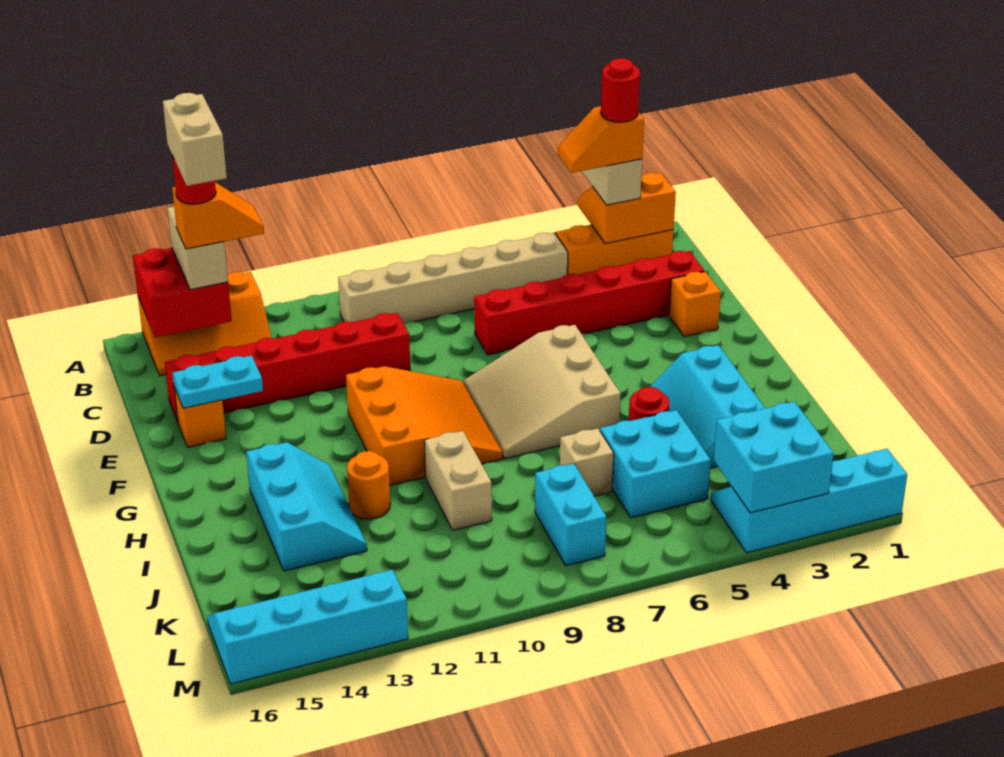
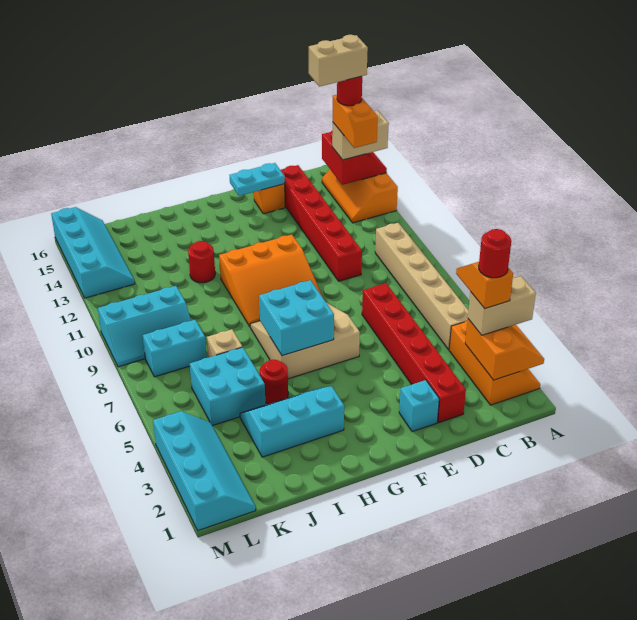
red 2x2 brick [133,248,232,337] -> red 2x2 slope [322,130,387,185]
orange 1x2 slope [172,182,264,249] -> orange 1x2 brick [333,95,378,148]
orange 1x1 brick [669,272,721,337] -> cyan 1x1 brick [399,380,439,432]
cyan 1x2 plate [173,356,263,408] -> cyan 1x2 plate turned to [230,163,285,196]
cyan 2x3 slope [246,442,367,571] -> cyan 2x3 slope moved to [98,286,191,367]
tan 1x2 brick [424,431,492,530] -> none
orange 1x1 round brick [347,451,390,519] -> red 1x1 round brick [188,241,215,283]
cyan 2x2 brick [714,402,834,513] -> cyan 2x2 brick moved to [259,280,334,356]

